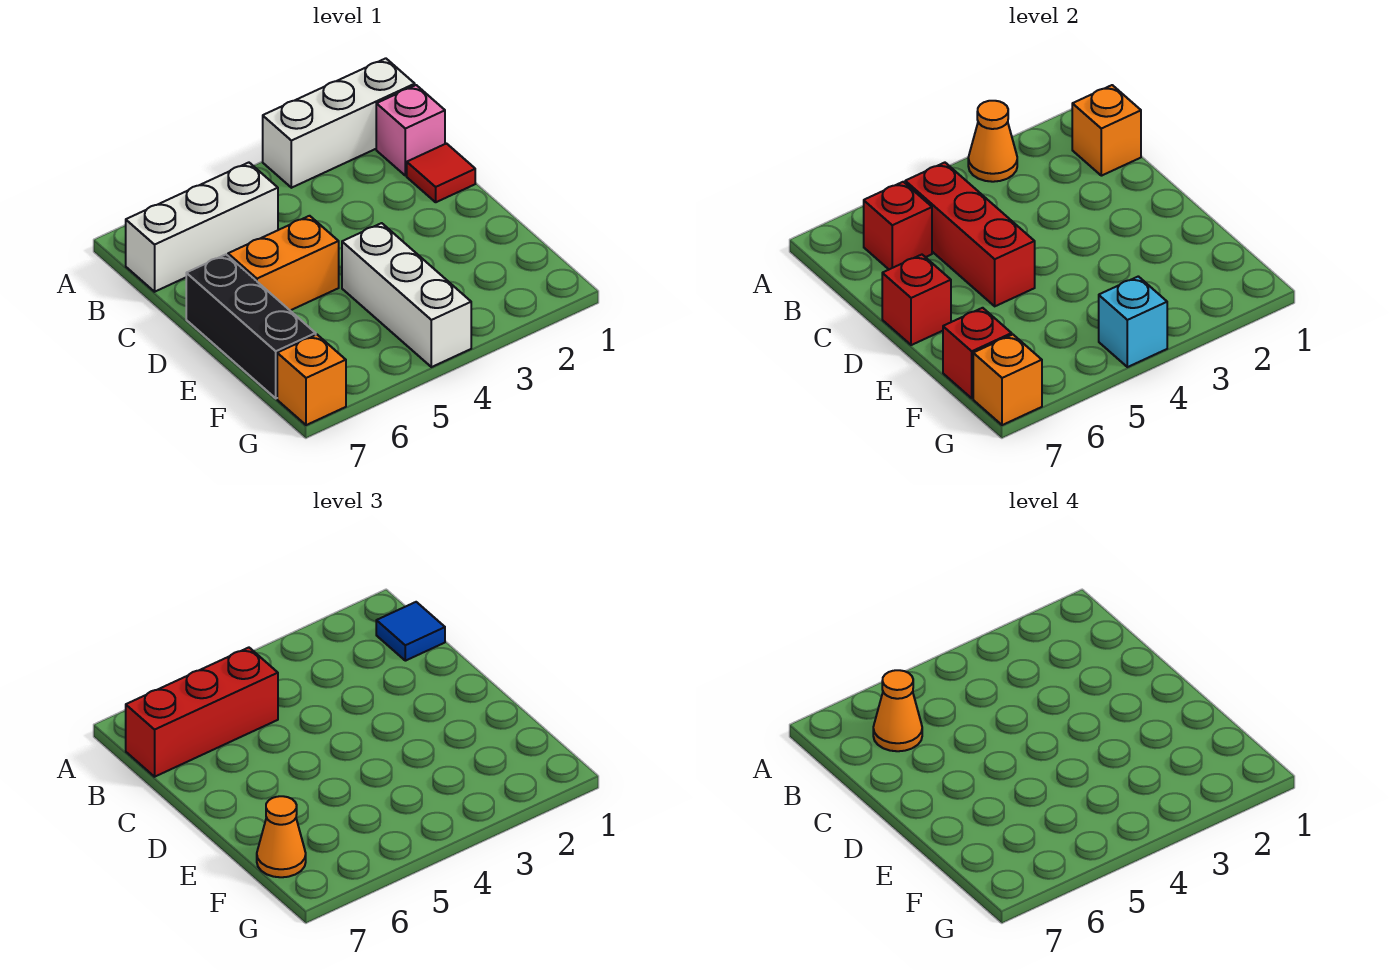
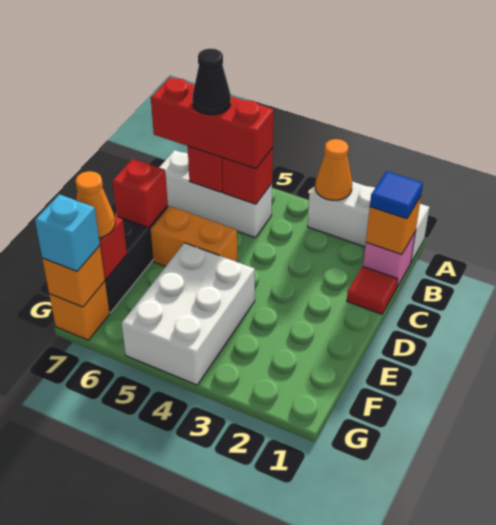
red 1x3 brick [905,163,1035,306] -> red 1x1 brick [222,148,273,204]
orange 1x1 cone [873,670,922,751] -> black 1x1 cone [192,48,231,115]
white 1x3 brick [342,223,471,367] -> white 2x3 brick [122,243,255,385]
cyan 1x1 brick [1099,276,1167,367] -> cyan 1x1 brick moved to [35,194,100,271]

